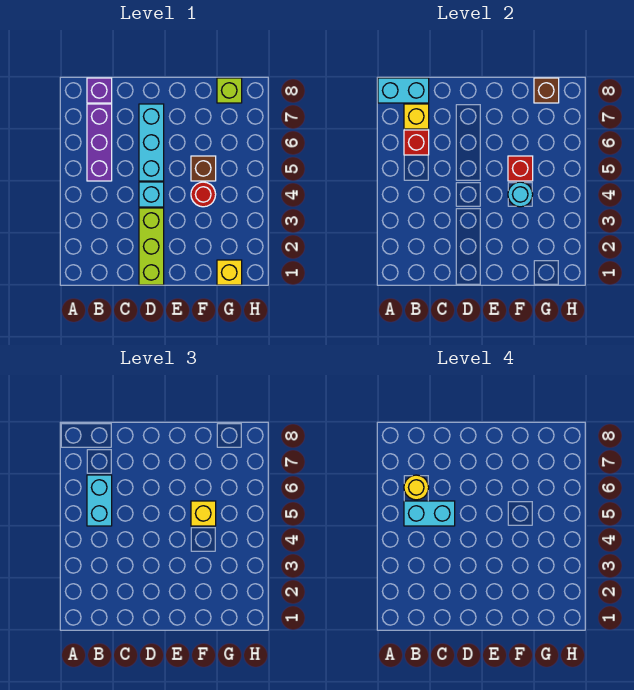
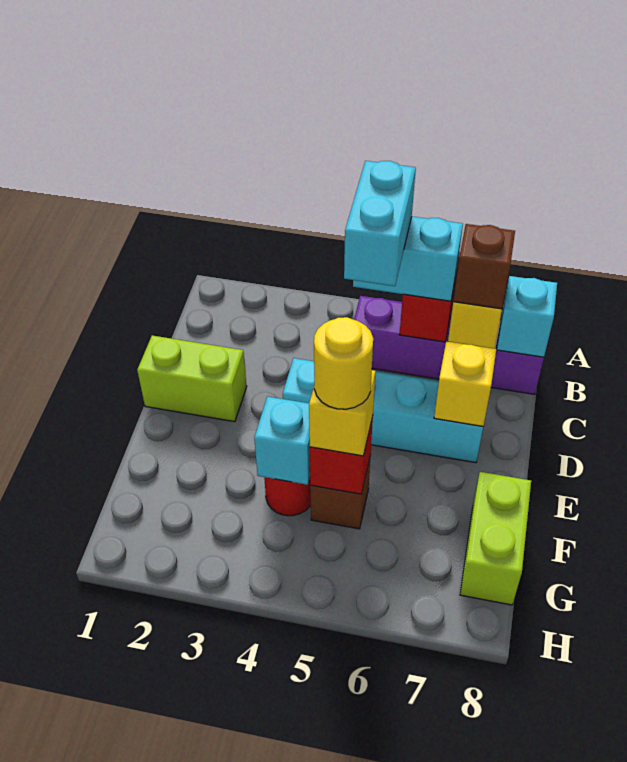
cyan 1x2 brick [378,78,429,103] -> cyan 1x1 brick [497,276,557,357]
yellow 1x1 round brick [404,475,429,500] -> yellow 1x1 round brick moved to [314,317,373,409]
lime 1x3 brick [139,208,164,285] -> lime 1x2 brick [137,336,247,422]
cyan 1x1 round brick [508,182,533,207] -> cyan 1x1 brick [254,397,310,485]
yellow 1x1 brick [217,260,242,285] -> yellow 1x1 brick moved to [434,341,496,426]
lime 1x1 brick [217,78,242,103] -> lime 1x2 brick [460,472,531,605]
brown 1x1 brick [534,78,559,103] -> brown 1x1 brick moved to [453,224,515,309]

